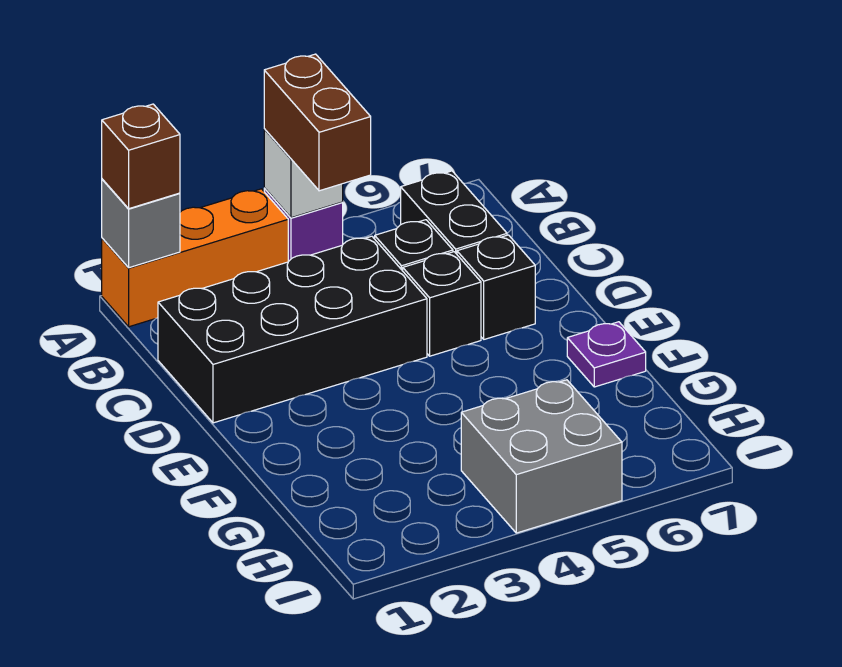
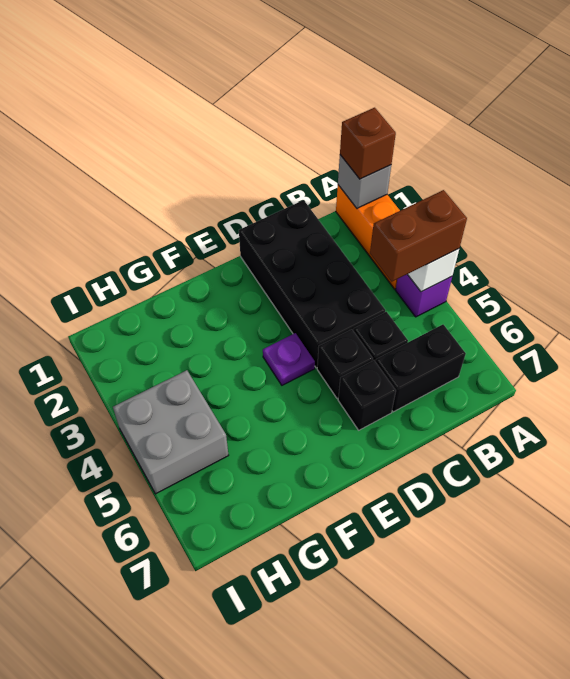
purple 1x1 plate [567,322,646,387] -> purple 1x1 plate moved to [263,333,315,385]

